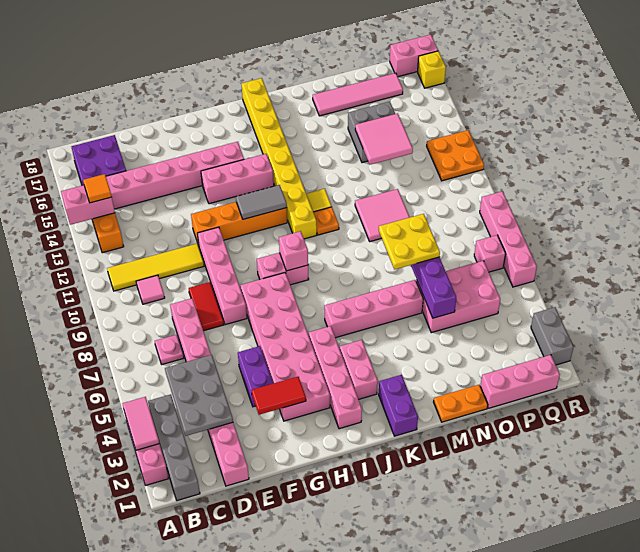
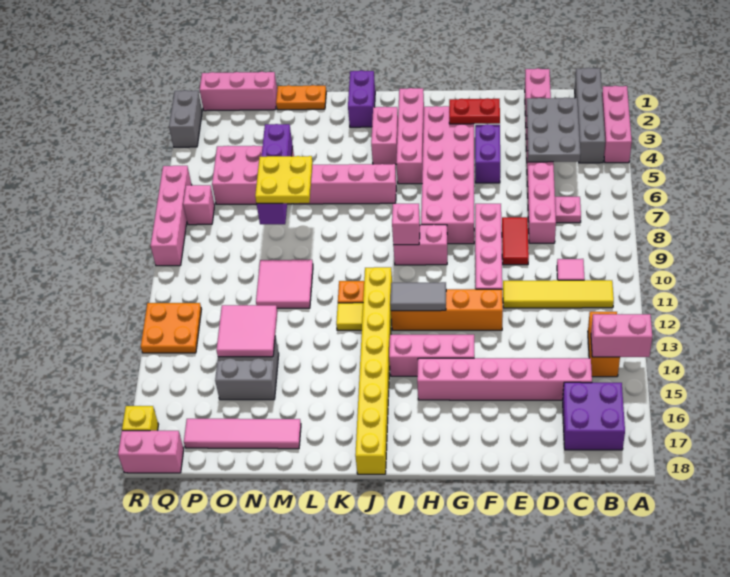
pink 1x2 tile [123,397,159,450] -> none
orange 1x1 tile [83,174,112,203] -> none
red 1x2 tile [251,377,306,415] -> red 1x2 plate [449,98,500,124]

